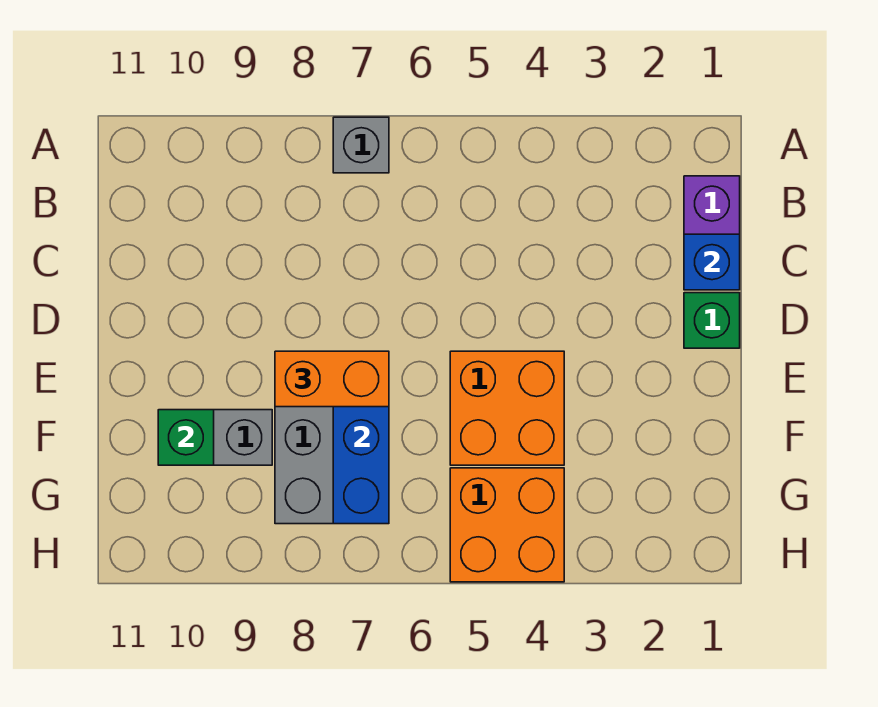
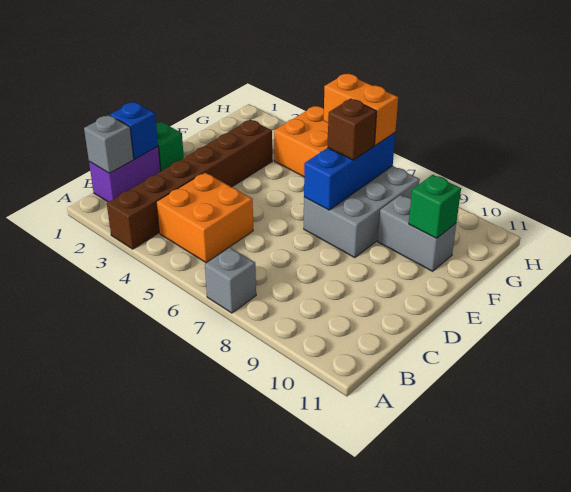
none -> brown 1x6 brick [107,119,272,249]
none -> grey 1x1 brick [84,115,134,173]
orange 2x2 brick [450,351,564,465] -> orange 2x2 brick moved to [156,172,253,263]
orange 1x2 brick [275,351,389,407] -> orange 1x2 brick moved to [324,74,398,145]
none -> brown 1x1 brick [328,99,377,160]

